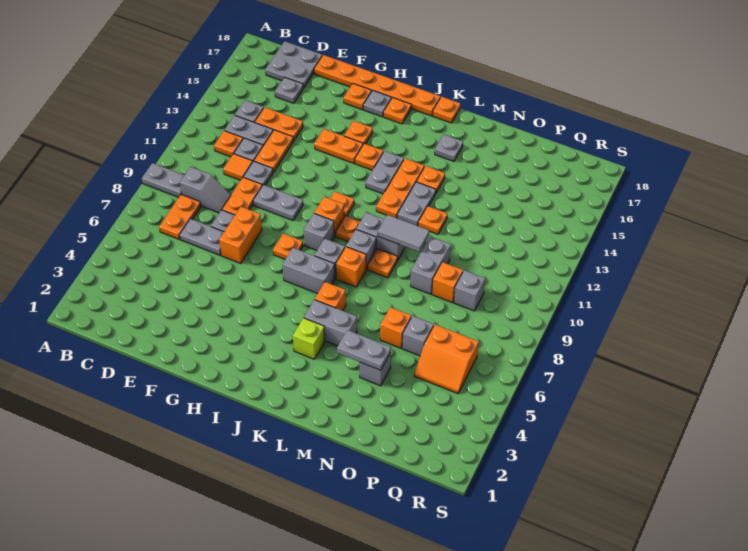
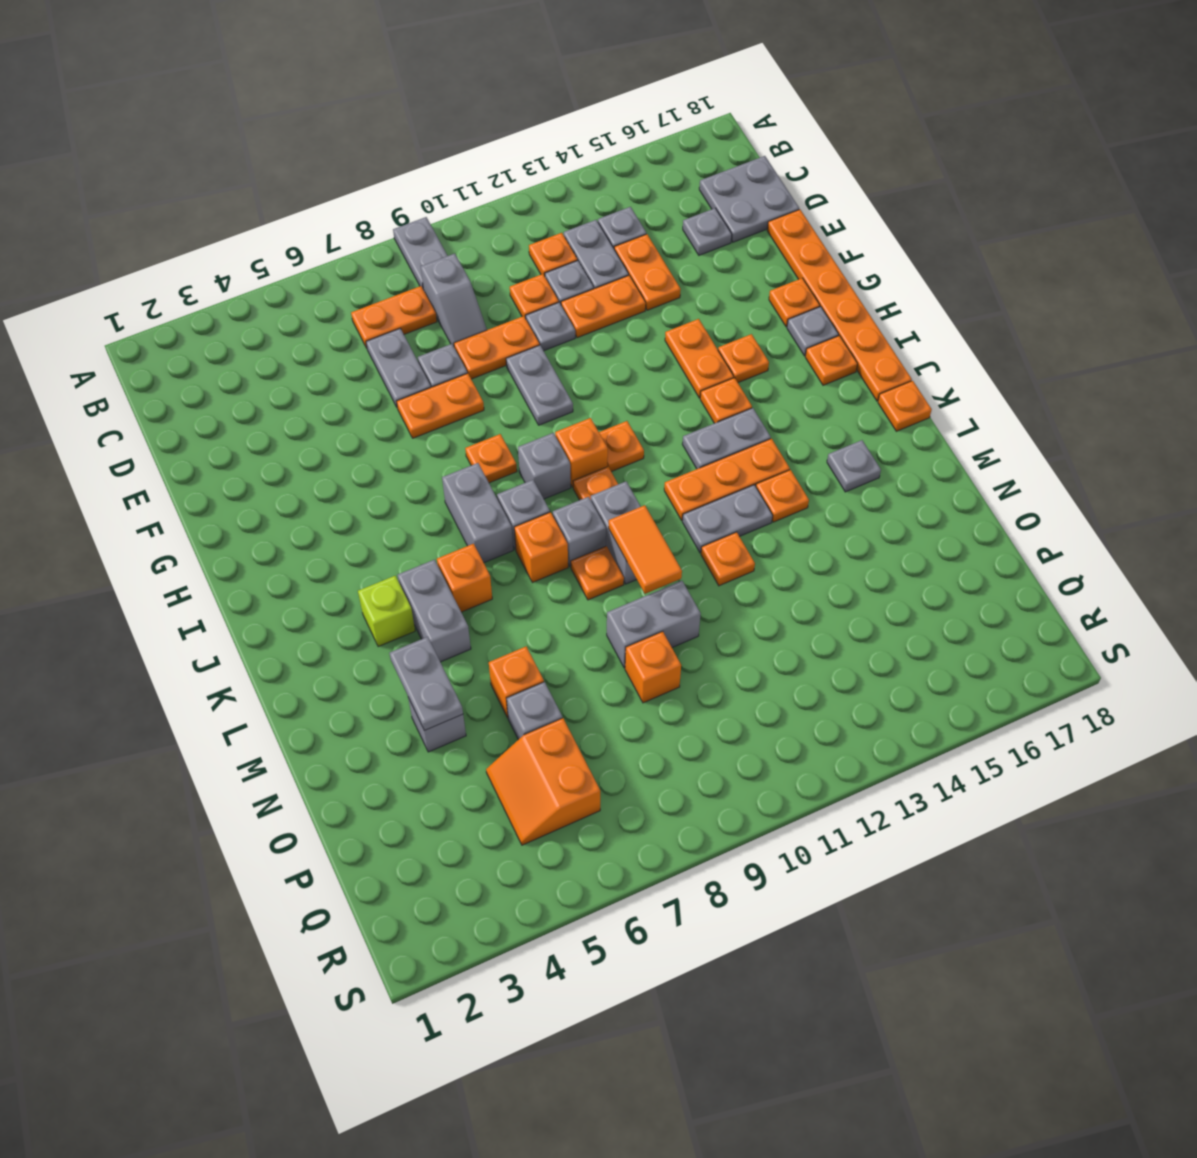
orange 1x1 tile [223,154,253,180] -> orange 1x1 plate [510,274,559,318]
orange 1x2 brick [219,207,262,263] -> orange 1x2 plate [396,373,484,438]
grey 1x2 tile [378,215,429,252] -> orange 1x2 tile [609,505,682,594]
grey 1x1 brick [454,270,485,311] -> none

